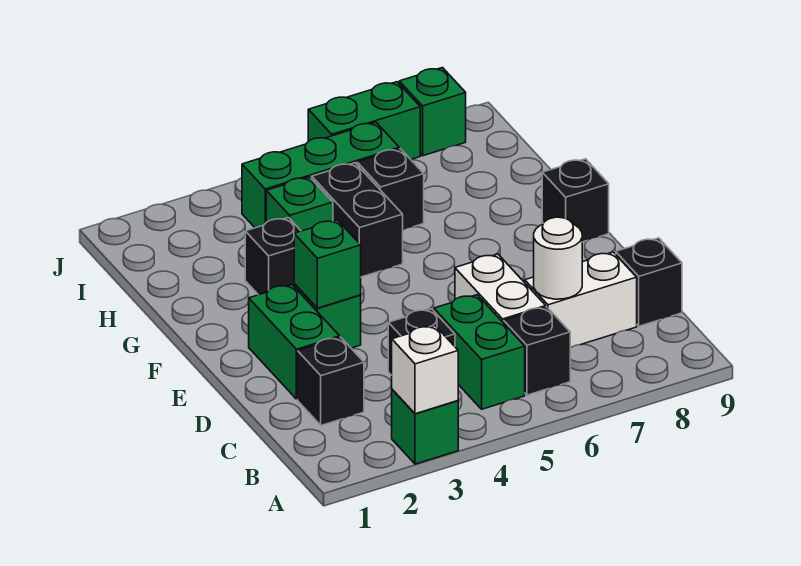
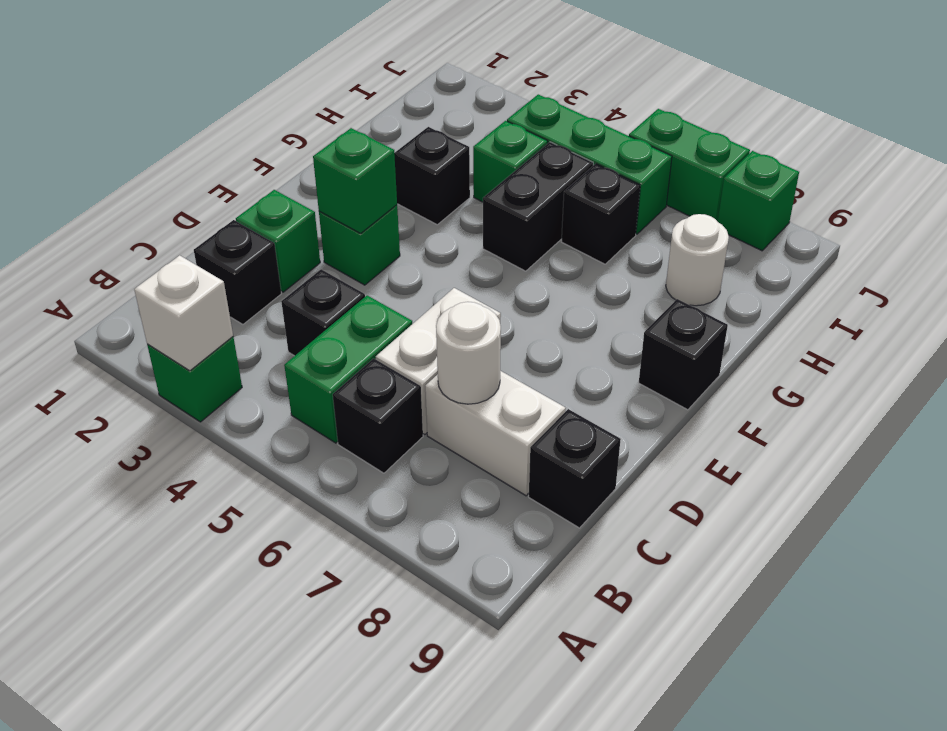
green 1x2 brick [249,285,340,399] -> green 1x1 brick [236,190,320,292]
none -> white 1x1 round brick [666,214,729,306]

